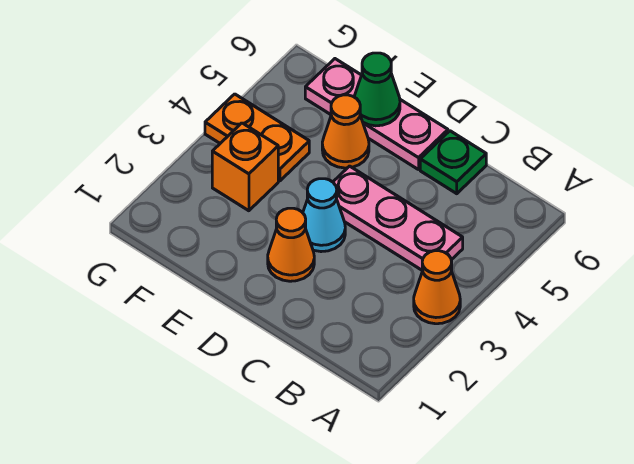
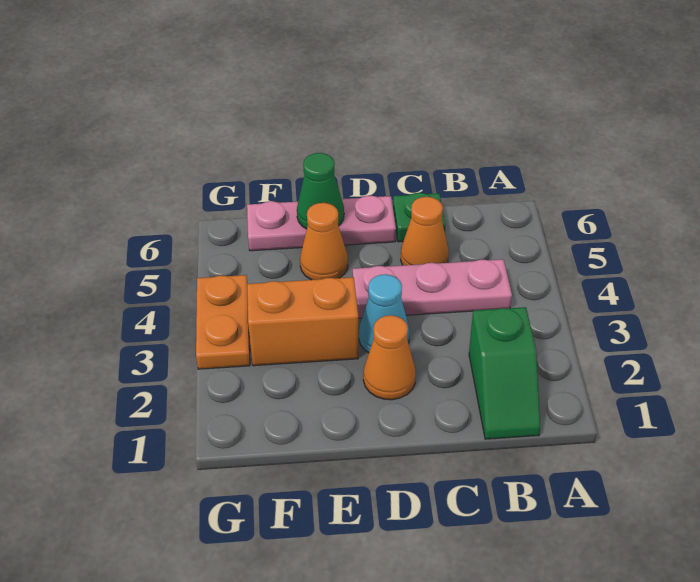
orange 1x1 cone [414,251,460,324] -> orange 1x1 cone moved to [401,197,449,265]
none -> green 1x2 slope [469,307,541,439]
orange 1x1 brick [212,123,278,211] -> orange 1x2 brick [247,277,358,366]
orange 1x2 plate [205,94,309,181] -> orange 1x2 plate turned to [196,275,250,369]

